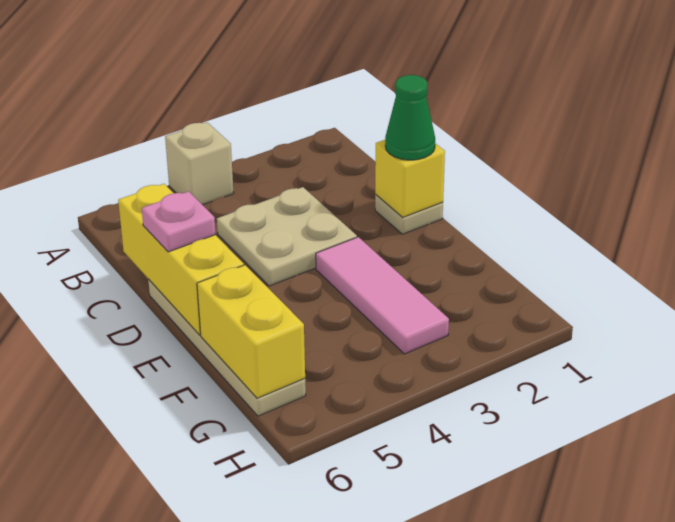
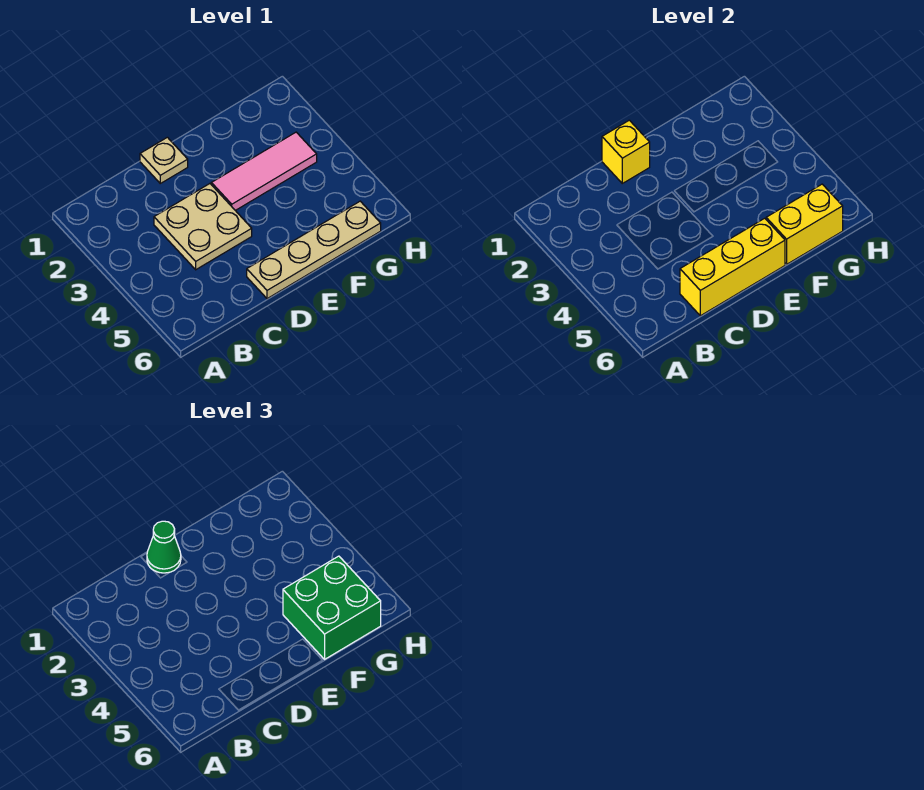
tan 1x1 brick [165,122,234,205] -> none
pink 1x1 plate [142,191,216,252] -> none
none -> green 2x2 brick [283,556,381,659]

